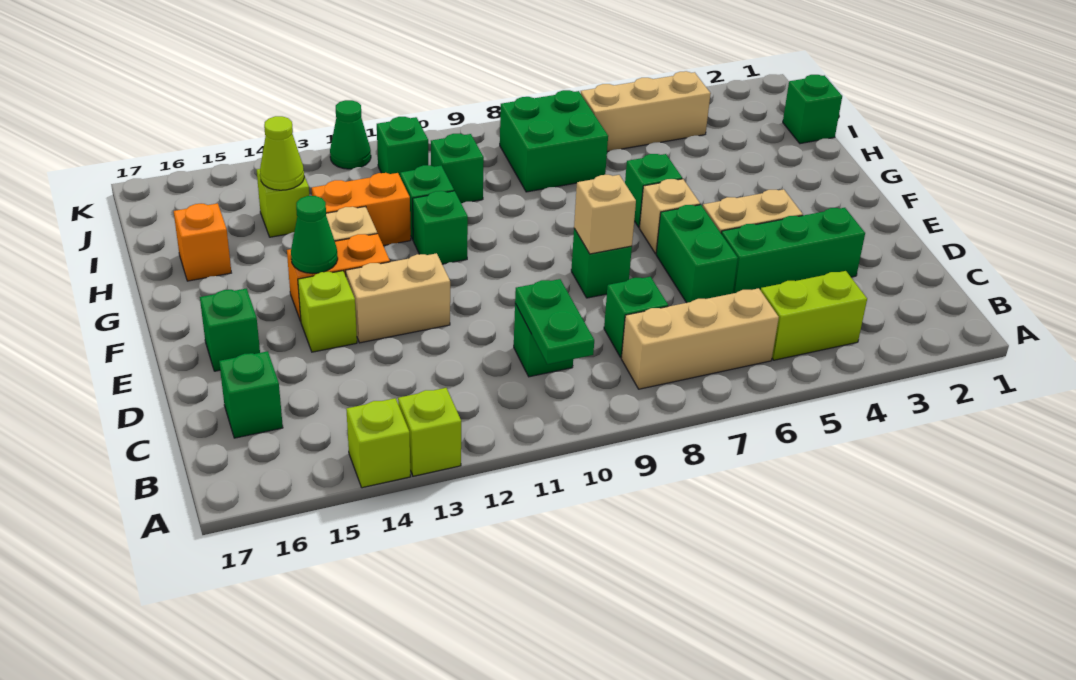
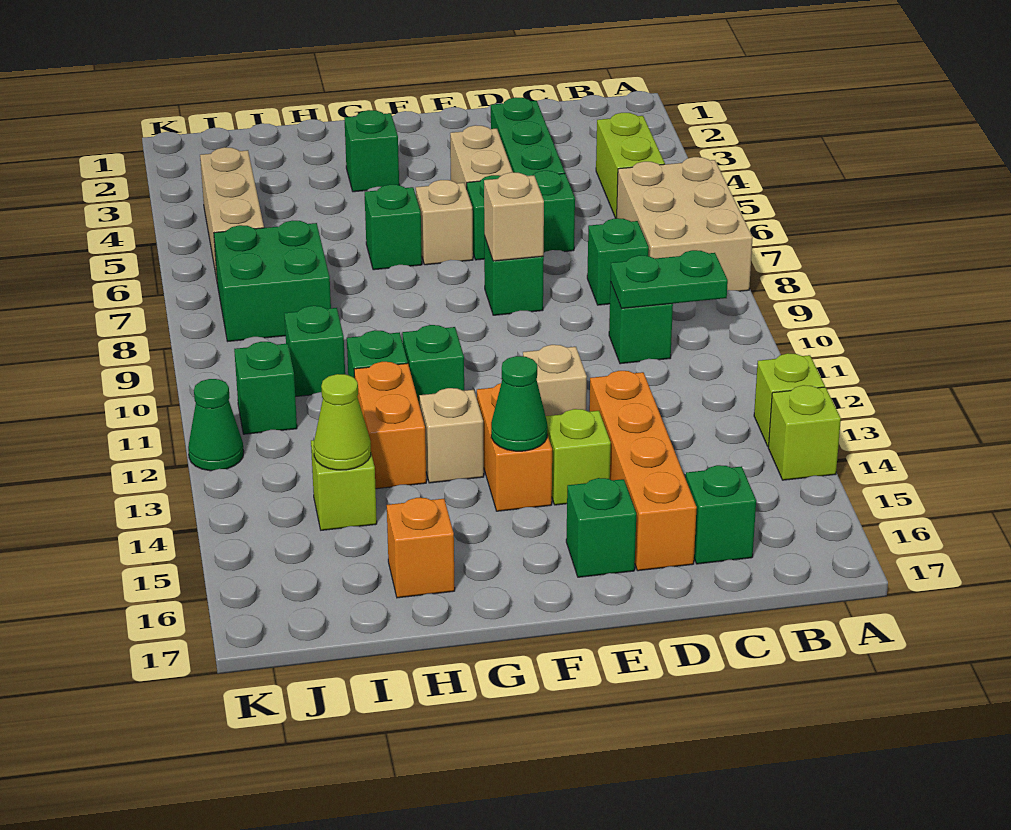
tan 1x3 brick [621,288,779,389] -> tan 2x3 brick [617,157,753,291]
none -> orange 1x4 brick [589,371,697,571]
tan 1x2 brick [346,253,450,343] -> tan 1x1 brick [523,345,587,416]
green 1x1 brick [783,75,842,144] -> green 1x1 brick moved to [344,110,399,192]

